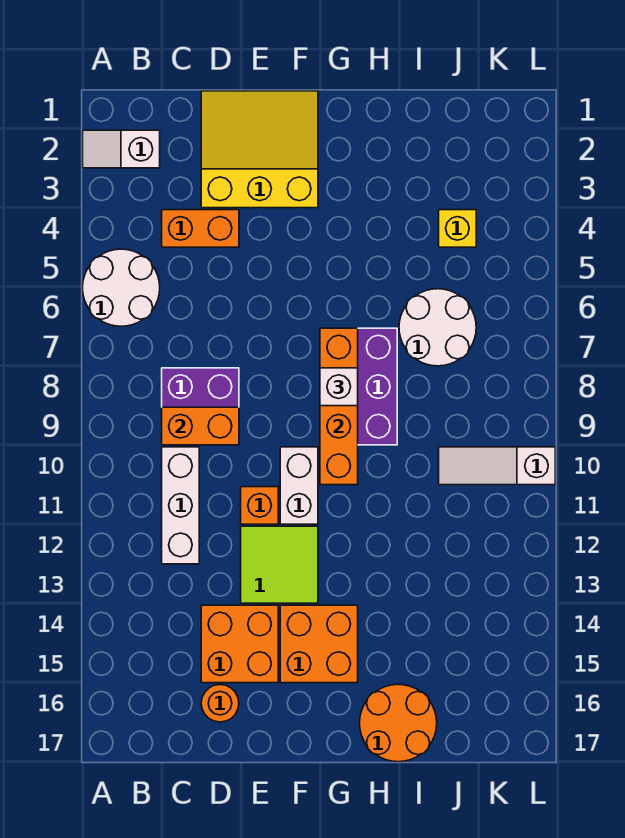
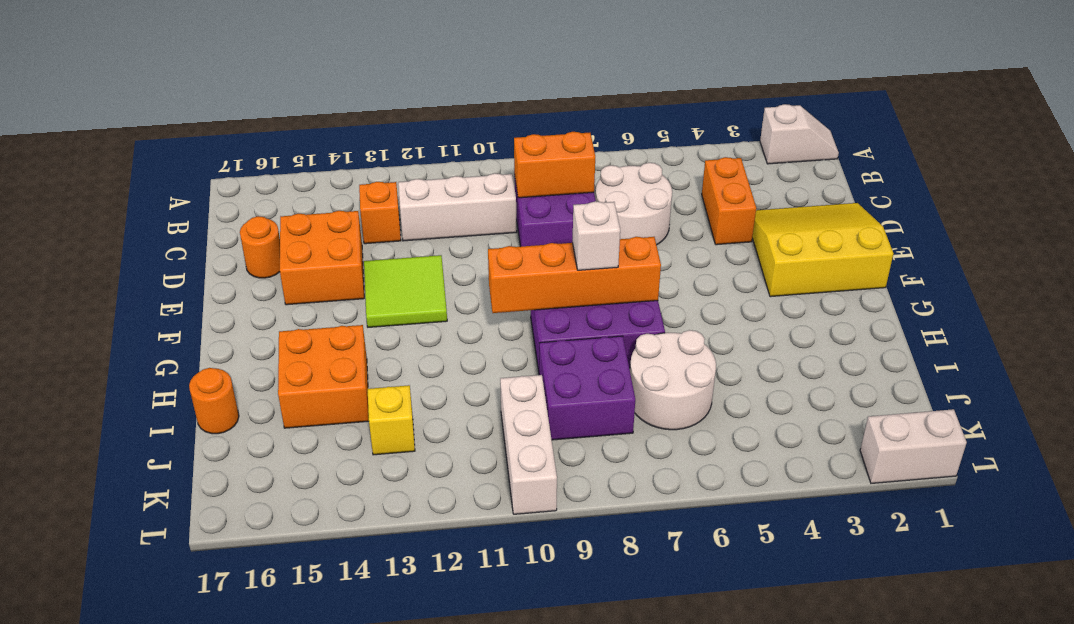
white 1x2 slope [83,130,160,168] -> white 1x2 slope turned to [760,104,839,164]
white 2x2 round brick [83,249,160,326] -> white 2x2 round brick moved to [595,163,672,245]
orange 1x2 brick [162,407,239,445] -> orange 1x2 brick turned to [514,132,595,198]
yellow 3x3 slope [201,91,318,208] -> yellow 3x3 slope turned to [752,203,893,297]
orange 1x1 brick [241,487,278,524] -> orange 1x1 brick moved to [359,182,401,244]
white 1x2 brick [280,447,318,524] -> white 1x2 brick moved to [860,409,967,483]
orange 2x2 brick [280,605,358,683] -> orange 2x2 brick moved to [278,325,369,428]
orange 2x2 round brick [360,684,437,762] -> orange 1x1 round brick [189,368,239,434]
none -> purple 2x2 brick [539,336,635,440]
yellow 1x1 brick [439,210,476,247] -> yellow 1x1 brick moved to [368,385,415,455]
white 1x3 slope [439,447,555,485] -> white 1x3 brick [500,375,557,514]

